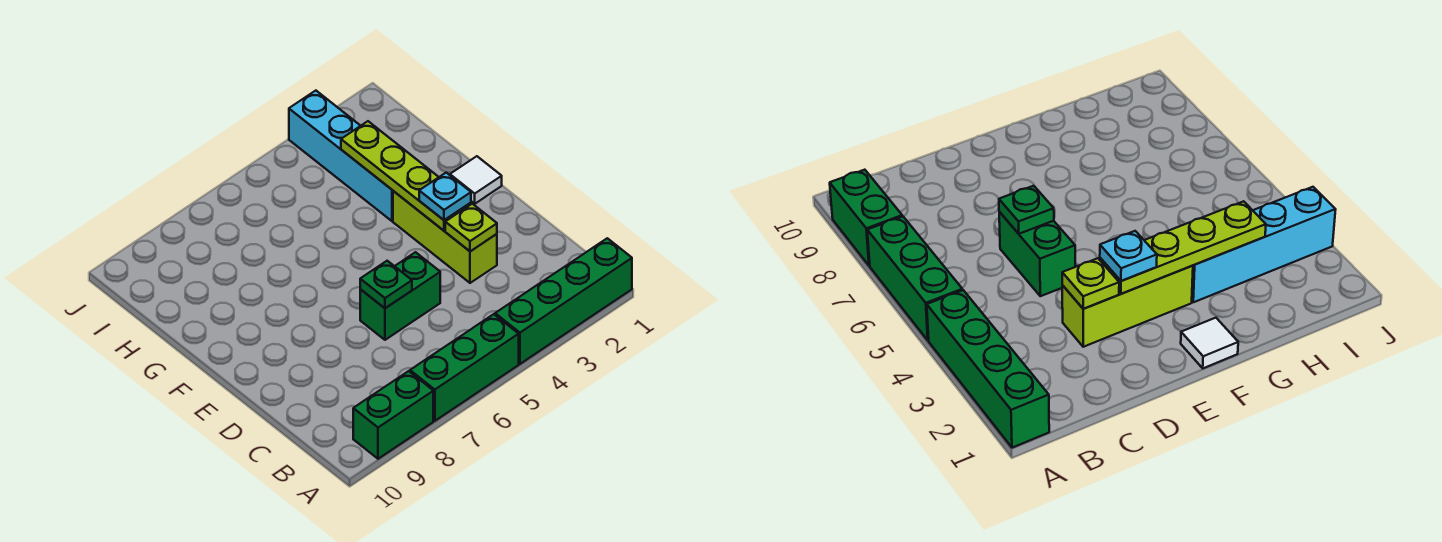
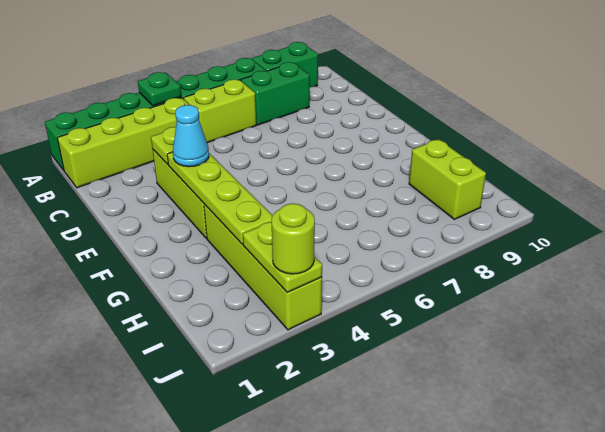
none -> lime 1x4 brick [57,98,189,188]
none -> lime 1x2 brick [184,79,256,143]
green 1x2 brick [360,252,440,340] -> green 1x2 brick moved to [241,62,310,125]
green 1x1 plate [360,261,412,308] -> green 1x1 plate moved to [138,72,181,106]
cyan 1x1 plate [419,173,471,220] -> cyan 1x1 cone [173,105,209,167]
white 1x1 tile [450,156,502,204] -> none
cyan 1x4 brick [289,91,393,221] -> lime 1x4 brick [204,204,322,330]
none -> lime 1x2 brick [409,139,486,219]
none -> lime 1x2 plate [243,222,322,293]
none -> lime 1x1 round brick [271,203,315,274]

